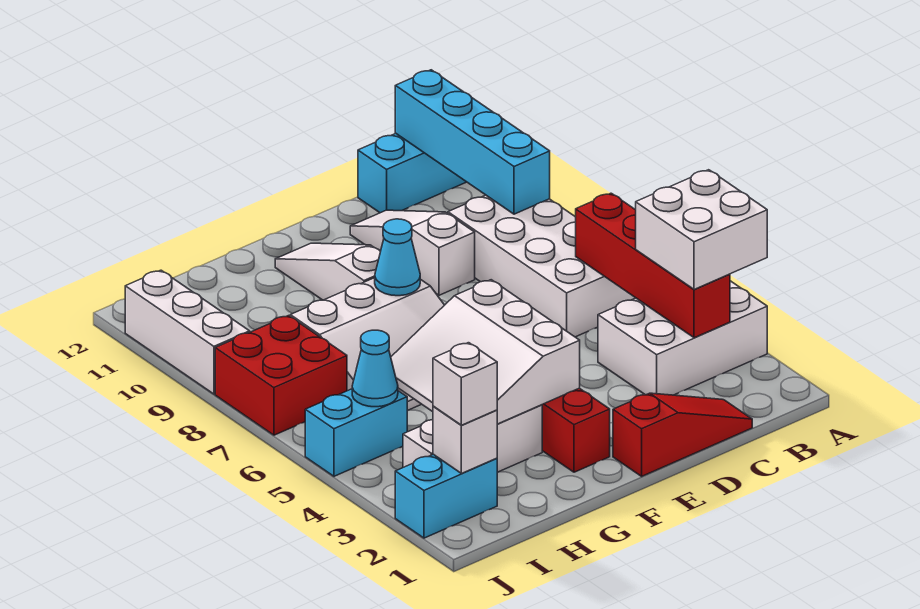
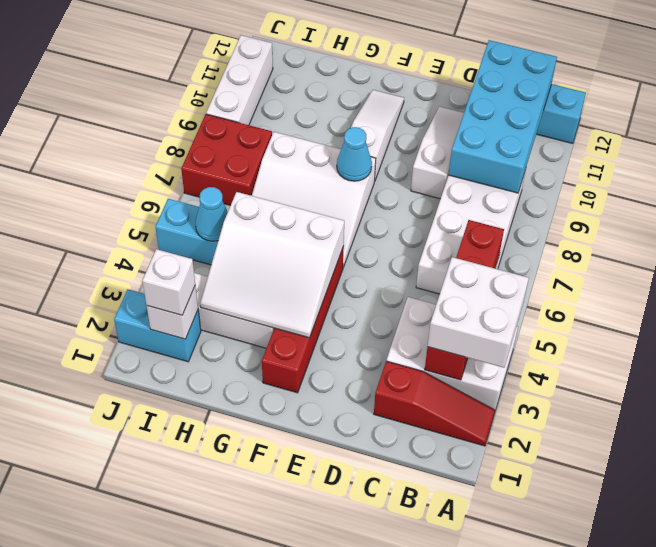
cyan 1x4 brick [395,70,550,214] -> cyan 2x4 brick [449,40,557,193]
red 1x3 slope [613,393,752,476] -> red 1x3 slope moved to [374,361,495,446]
white 3x3 slope [391,280,580,424] -> white 3x3 slope turned to [200,192,344,338]

